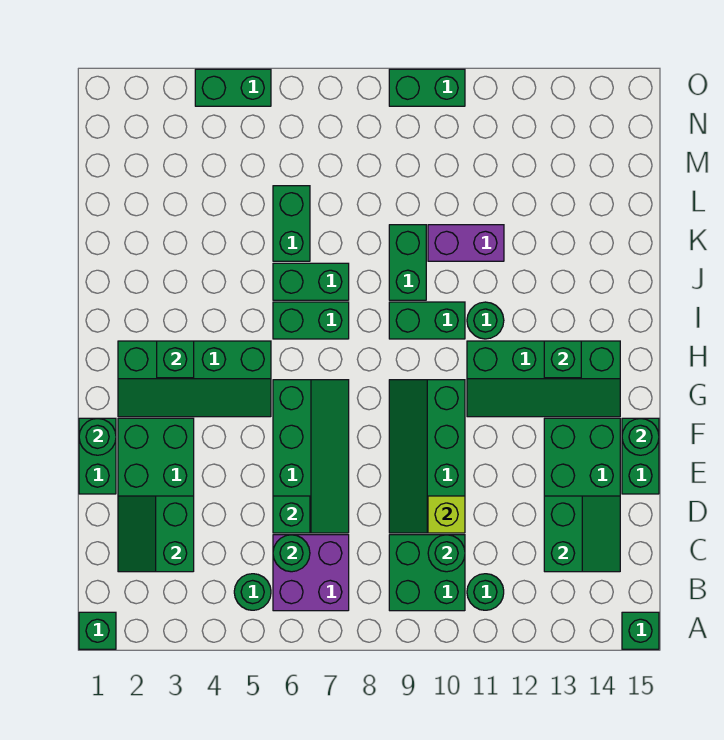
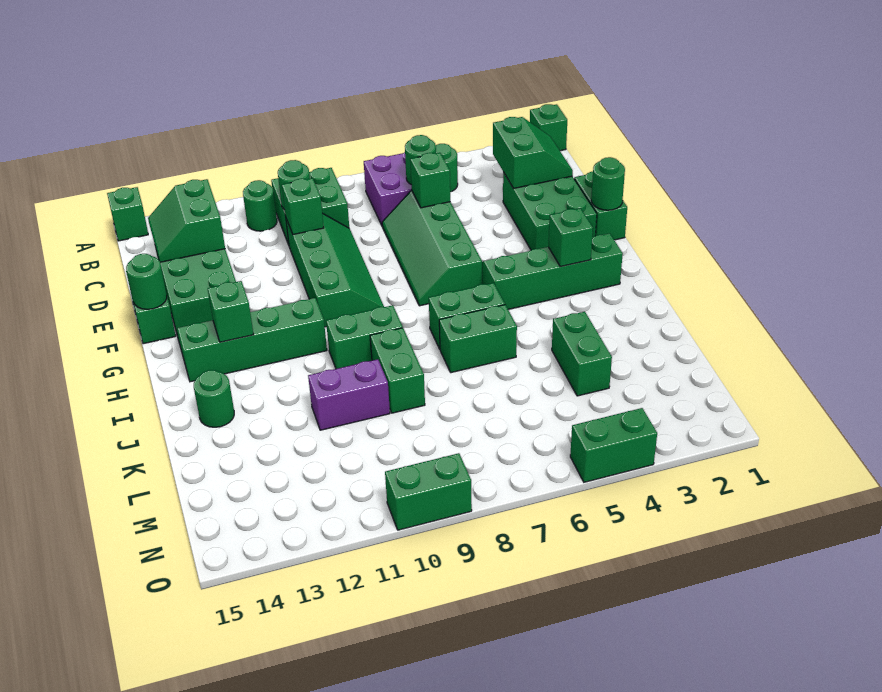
lime 1x1 brick [428,496,465,533] -> green 1x1 brick [282,178,324,235]
green 1x1 round brick [467,302,504,339] -> green 1x1 round brick moved to [194,370,234,427]
green 1x2 brick [273,186,310,261] -> green 1x2 brick moved to [552,312,612,396]

